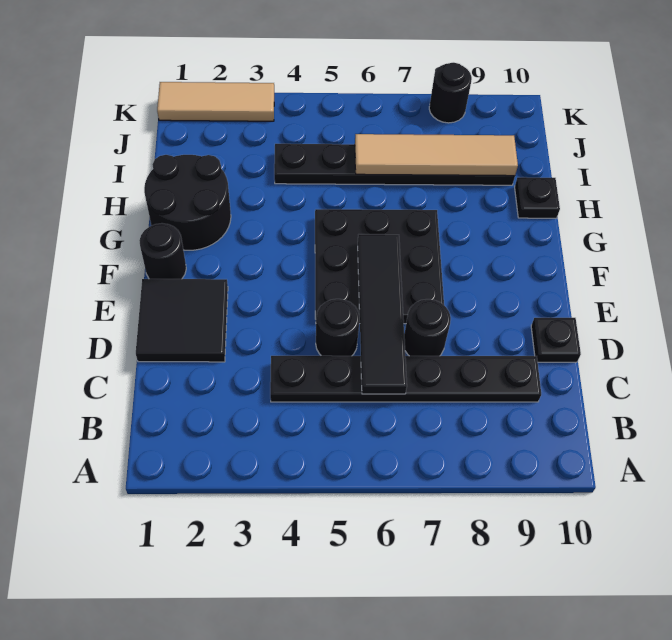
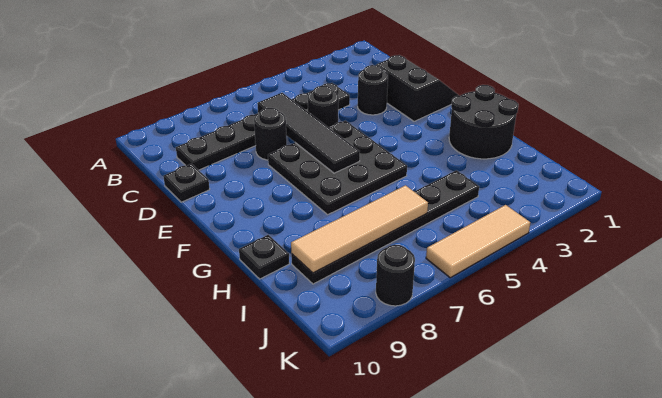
black 2x2 tile [136,279,228,362] -> black 2x2 slope [377,55,459,121]
black 1x1 round brick [139,223,186,279] -> black 1x1 round brick moved to [358,65,388,115]
tan 1x3 tile [157,82,274,121] -> tan 1x3 tile moved to [426,205,530,278]

